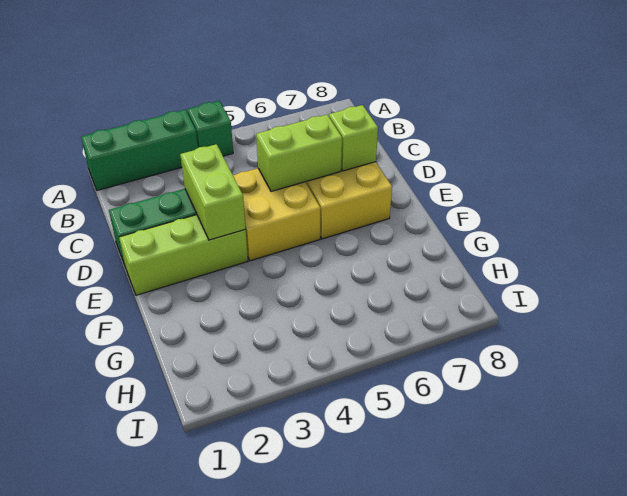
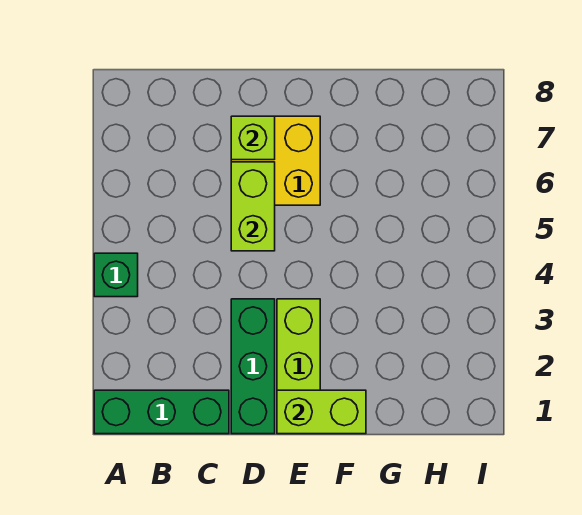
green 1x3 brick [81,110,198,190] -> green 1x3 brick turned to [94,390,229,434]
lime 1x2 brick [180,144,246,240] -> lime 1x2 brick moved to [277,390,366,434]
yellow 2x2 brick [233,168,320,261] -> none

